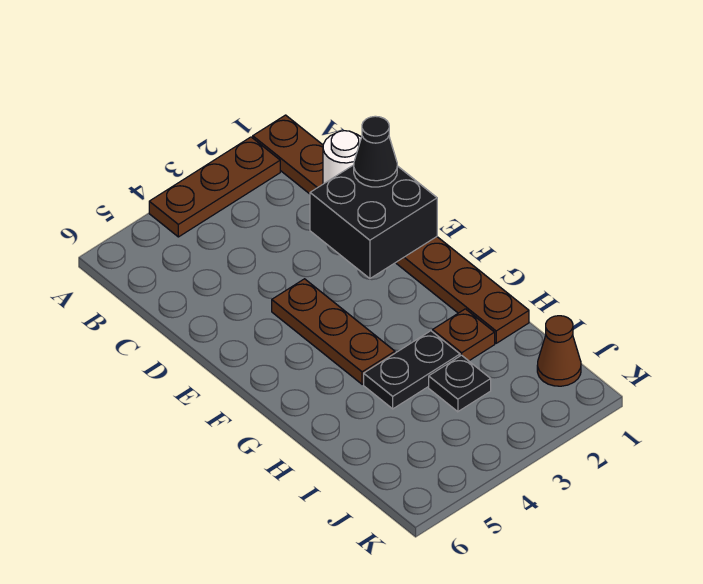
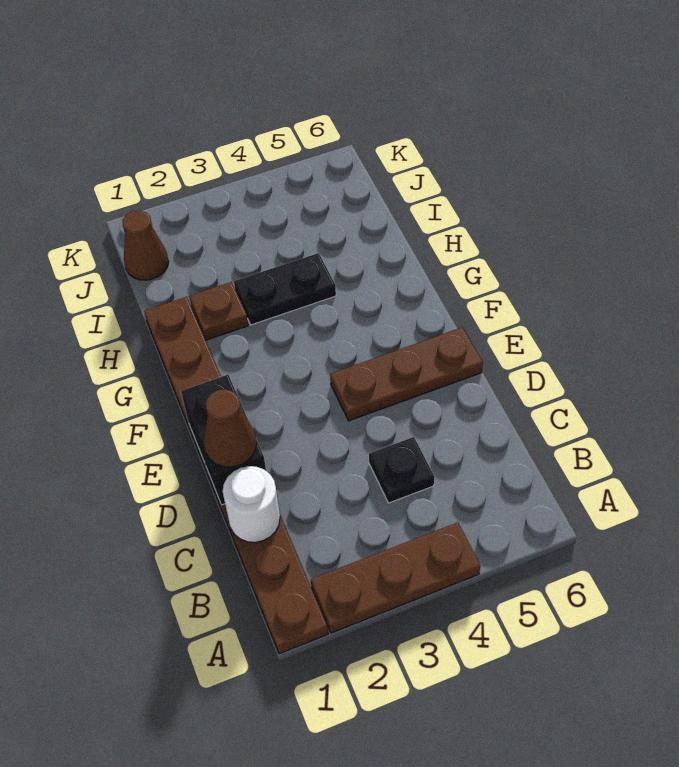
black 2x2 brick [310,165,437,279] -> black 1x2 brick [181,375,266,505]
black 1x1 cone [354,116,397,187] -> brown 1x1 cone [203,389,257,467]
brown 1x3 plate [272,279,395,384] -> brown 1x3 plate turned to [330,327,483,421]
black 1x1 plate [429,355,491,412] -> black 1x1 plate moved to [369,437,434,503]

